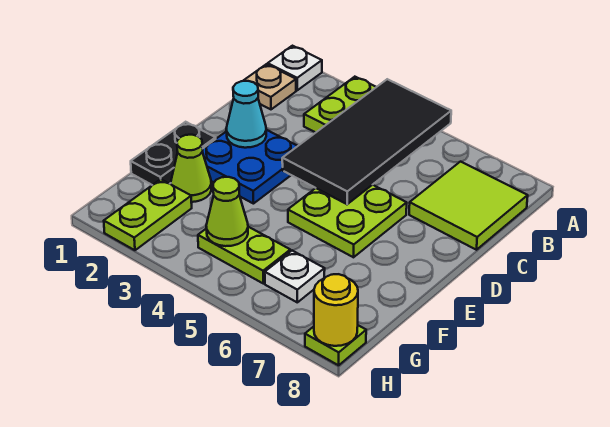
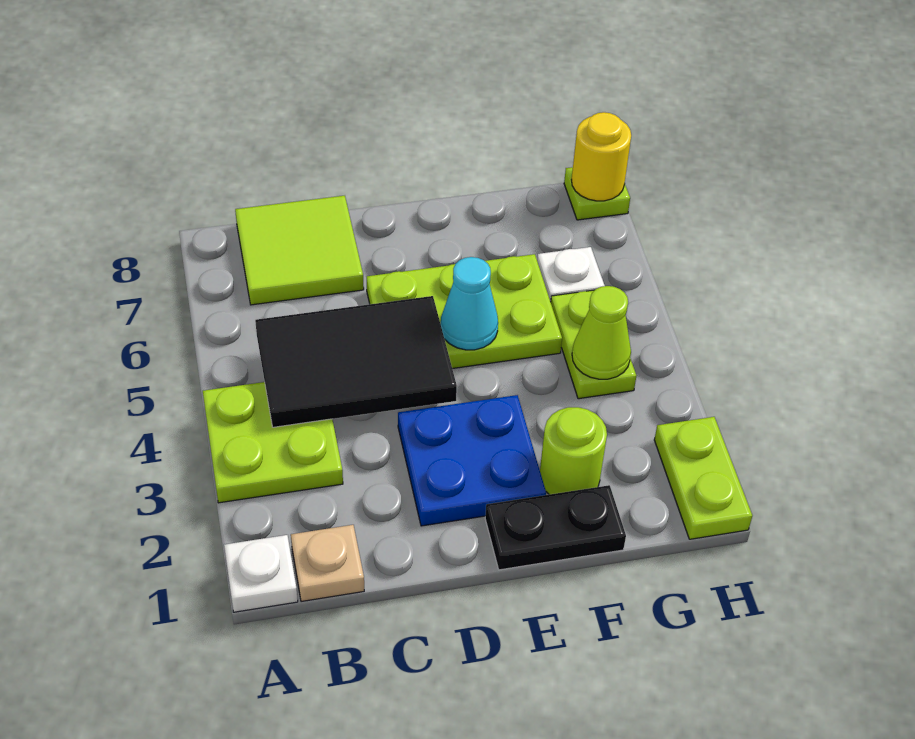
black 2x4 tile [282,79,451,204] -> black 2x3 tile [255,296,457,427]
cyan 1x1 cone [226,81,266,148] -> cyan 1x1 cone moved to [441,257,498,350]
lime 2x2 plate [288,185,407,257] -> lime 2x3 plate [367,254,562,369]
lime 1x1 cone [171,135,211,202] -> lime 1x1 round brick [540,407,607,494]
lime 1x2 plate [104,179,192,250] -> lime 1x2 plate turned to [654,417,752,539]

